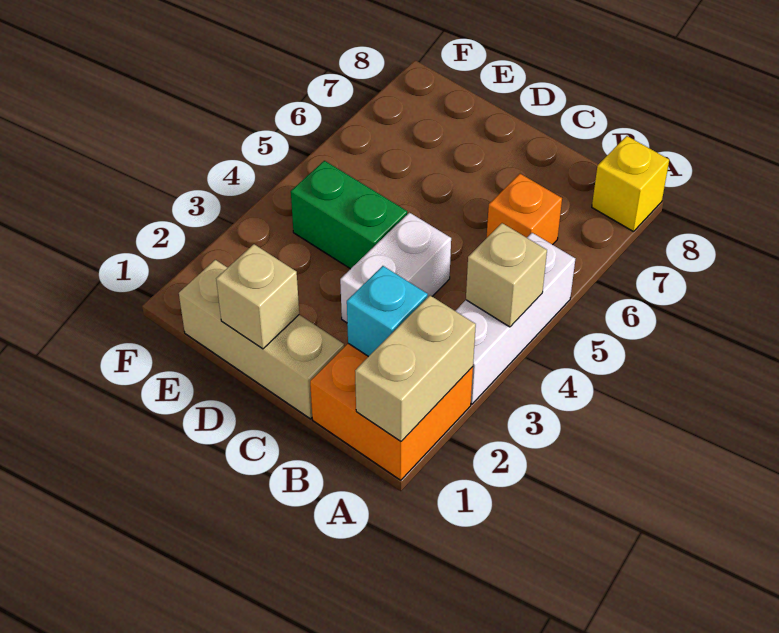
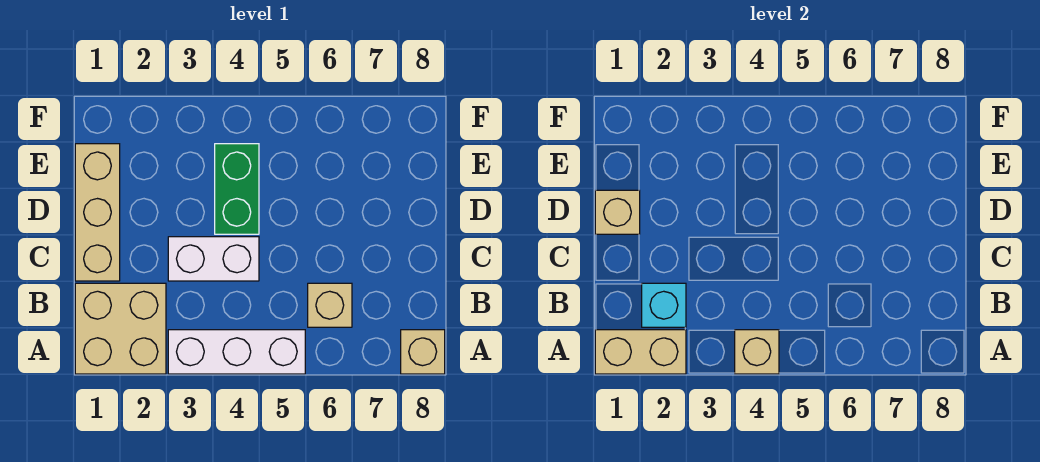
orange 2x2 brick [310,344,473,480] -> tan 2x2 brick [75,283,166,374]
yellow 1x1 brick [592,136,669,232] -> tan 1x1 brick [401,330,445,374]
orange 1x1 brick [487,174,562,245] -> tan 1x1 brick [308,283,352,327]

